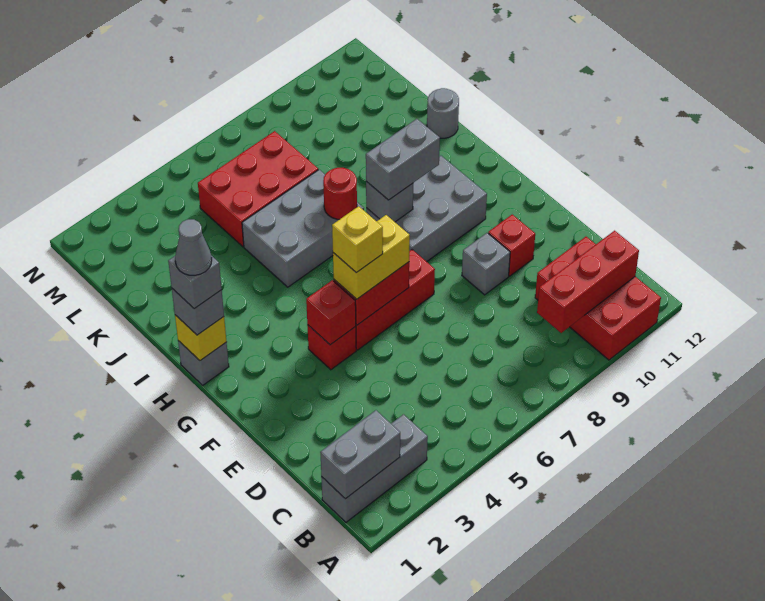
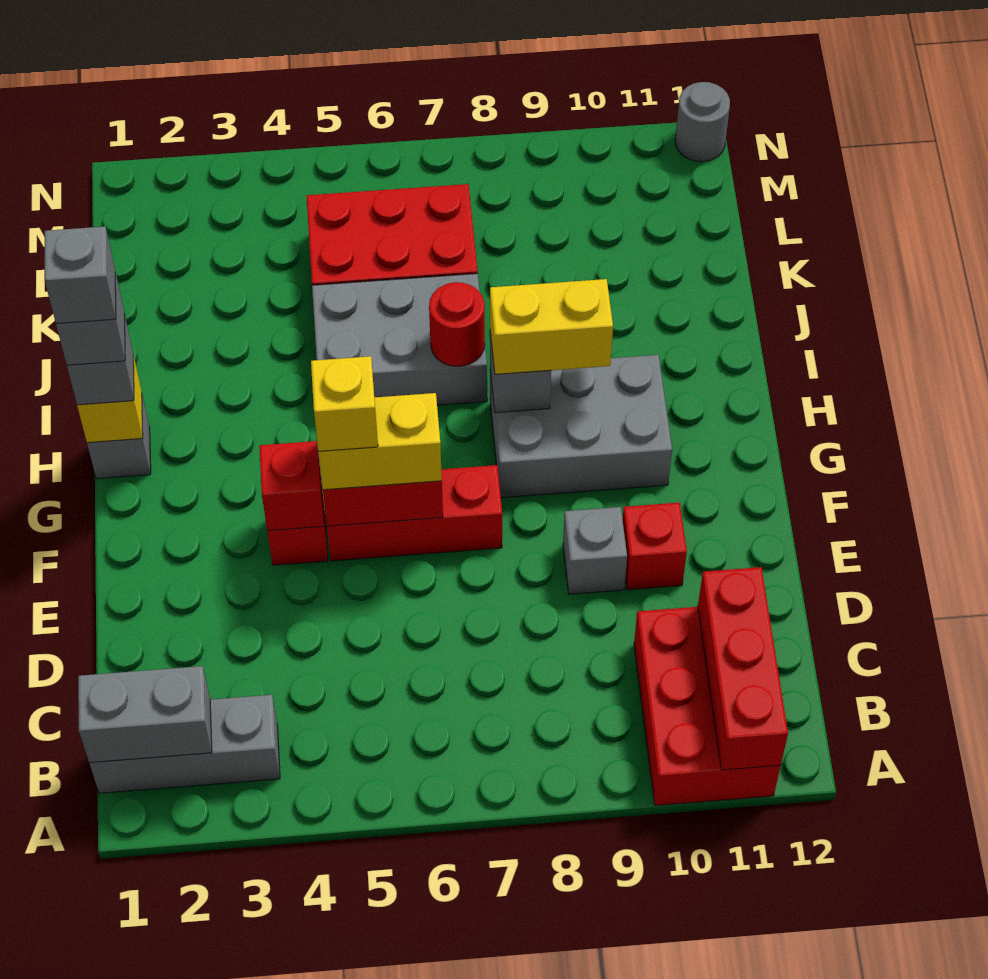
red 1x3 brick [537,231,639,333] -> red 1x3 brick turned to [698,567,788,770]
grey 1x1 cone [175,219,212,275] -> grey 1x1 brick [45,226,116,324]
grey 1x2 brick [366,119,440,200] -> yellow 1x2 brick [490,279,613,374]
grey 1x1 round brick [427,88,459,138] -> grey 1x1 round brick moved to [675,82,730,162]

